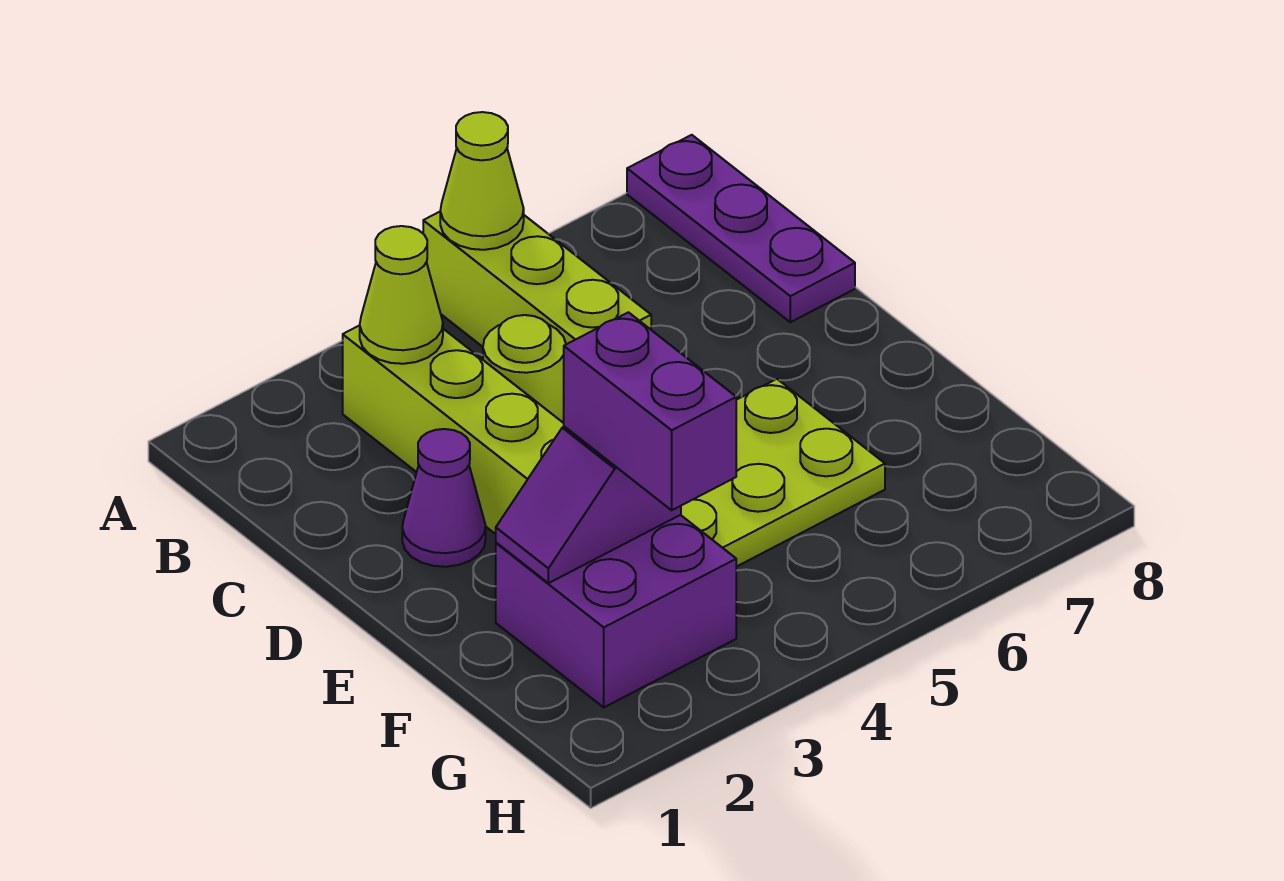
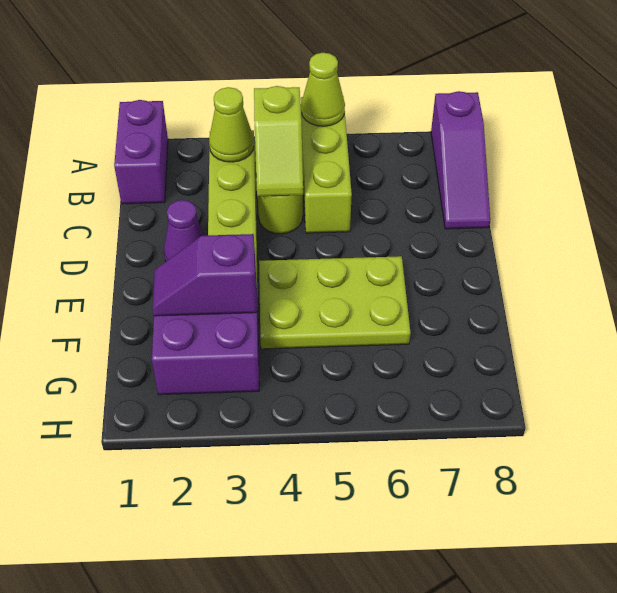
purple 1x3 plate [627,135,855,322] -> purple 1x3 slope [431,91,490,229]
none -> lime 1x2 slope [254,86,303,196]
purple 1x2 brick [564,312,736,510] -> purple 1x2 brick moved to [114,100,168,204]

